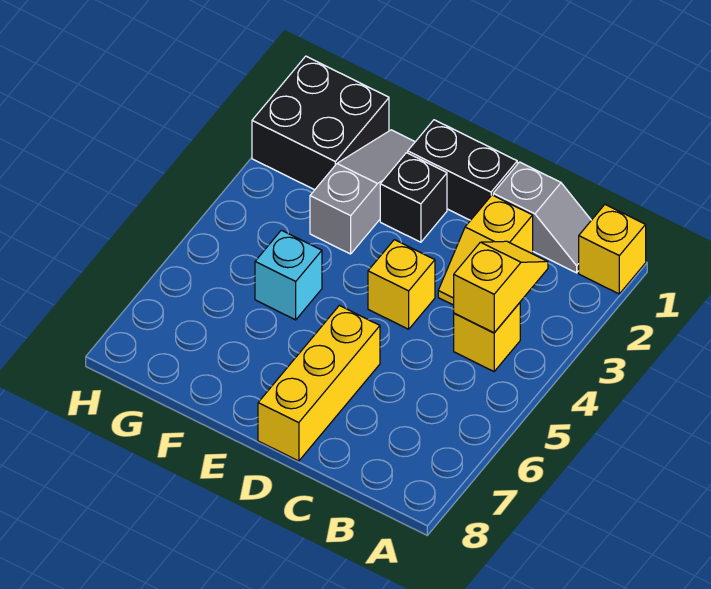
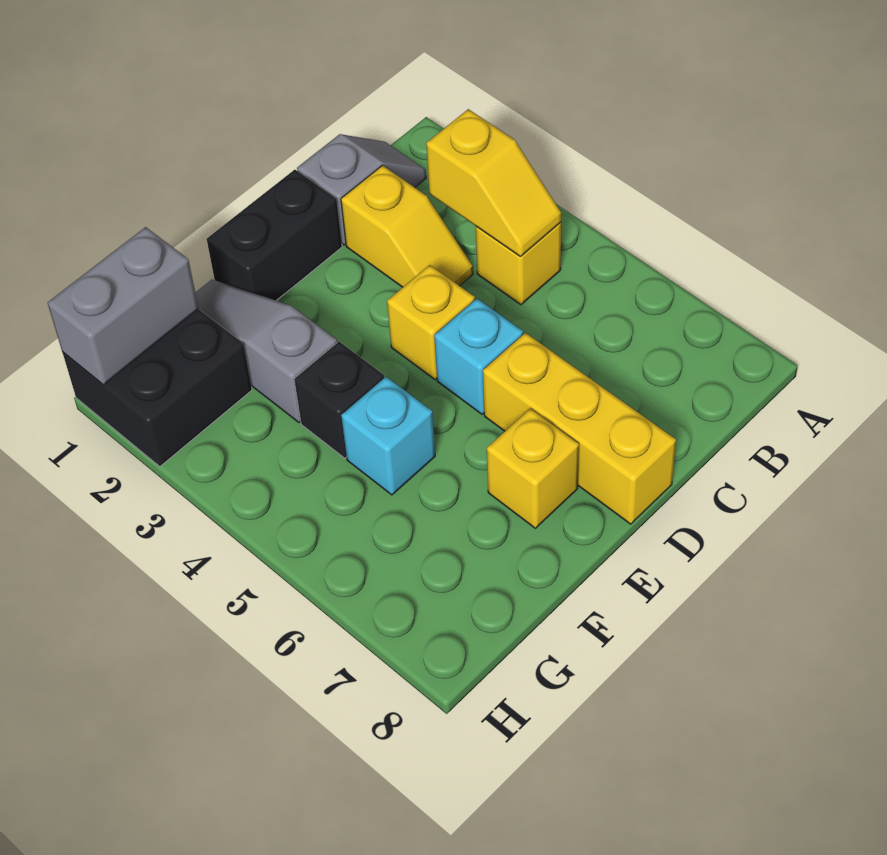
yellow 1x1 brick [579,205,646,294] -> yellow 1x1 brick moved to [487,409,579,528]
yellow 1x2 slope [454,241,548,333] -> yellow 1x2 slope turned to [426,109,561,256]
none -> cyan 1x1 brick [434,299,523,414]
black 1x1 brick [380,153,447,242] -> black 1x1 brick moved to [294,341,384,458]
none -> grey 1x2 brick [47,227,199,385]

